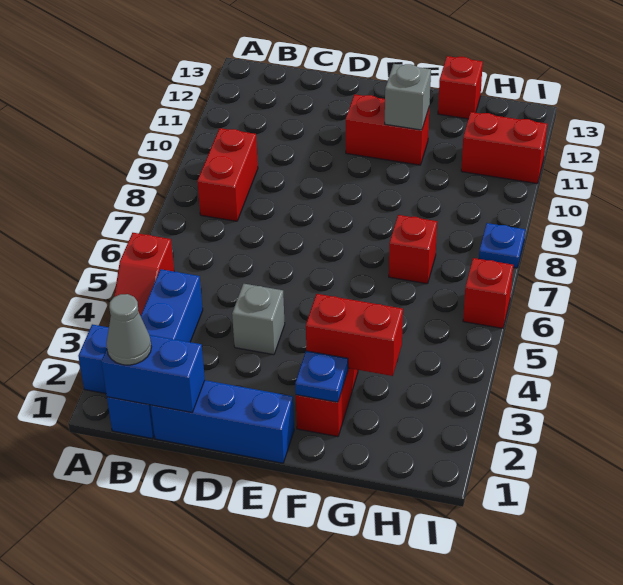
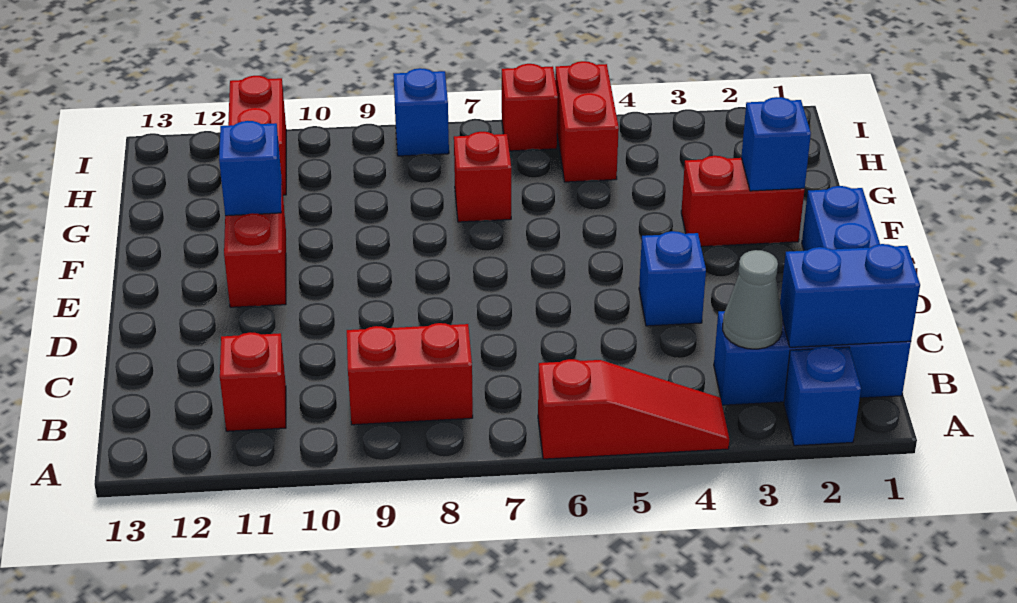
red 1x2 slope [114,233,174,316] -> red 1x3 slope [538,359,729,459]
blue 1x4 brick [107,269,203,439] -> blue 1x3 brick [714,311,911,405]
blue 1x2 brick [101,335,205,413] -> blue 1x2 brick turned to [780,244,920,347]
grey 1x1 cone [106,294,151,365] -> grey 1x1 cone moved to [723,250,783,349]
grey 1x1 brick [232,284,285,355] -> blue 1x1 brick [639,231,706,326]
blue 1x1 plate [295,351,348,402] -> blue 1x1 brick [741,97,811,191]
red 1x2 brick [306,294,403,376] -> red 1x2 brick moved to [555,61,619,182]
grey 1x1 brick [385,64,431,130] -> blue 1x1 brick [219,121,282,216]
red 1x1 brick [438,56,483,119] -> red 1x1 brick moved to [220,332,286,431]
blue 1x1 plate [479,223,525,268] -> blue 1x1 brick [394,68,449,156]

